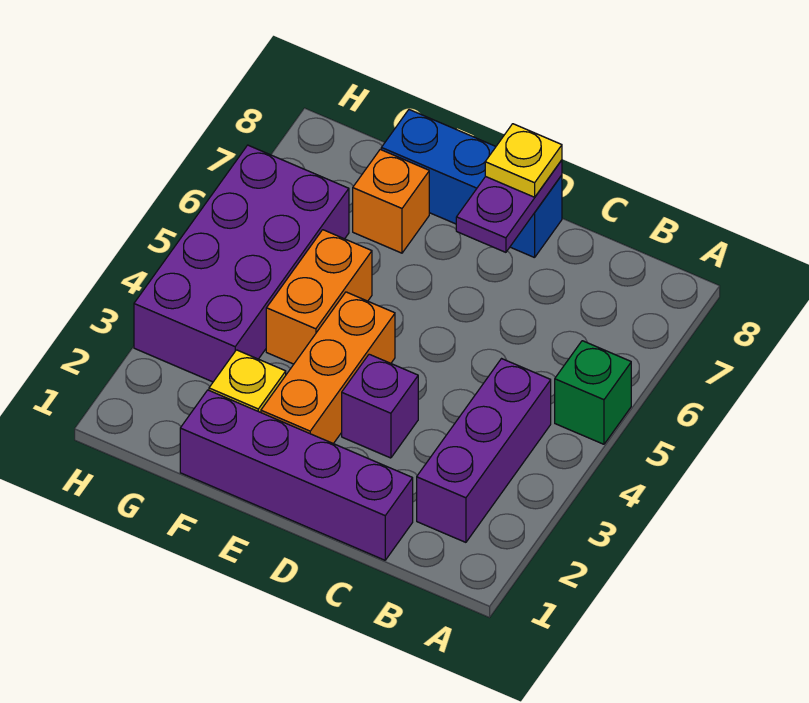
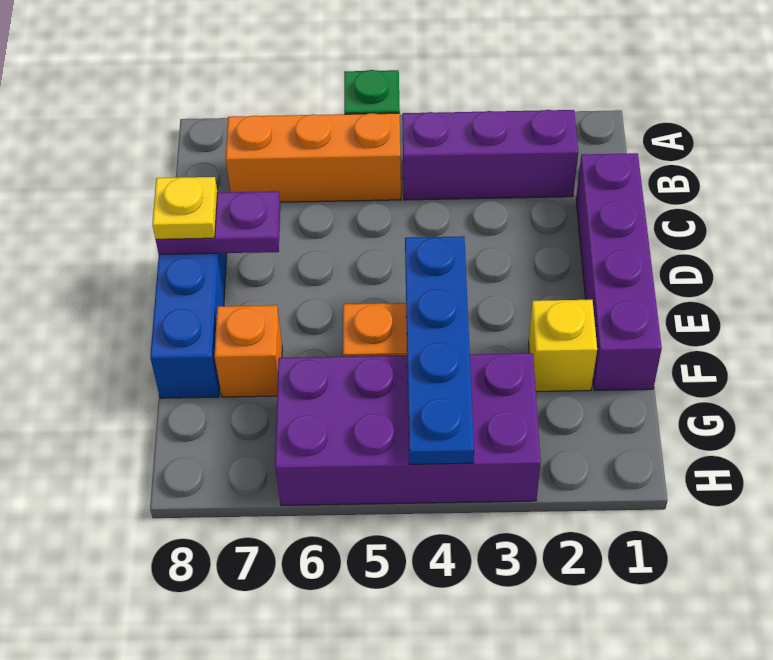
purple 1x1 brick [342,354,418,458] -> none
orange 1x3 brick [261,292,395,444] -> orange 1x3 brick moved to [226,113,401,202]
none -> blue 1x4 plate [405,236,474,464]

